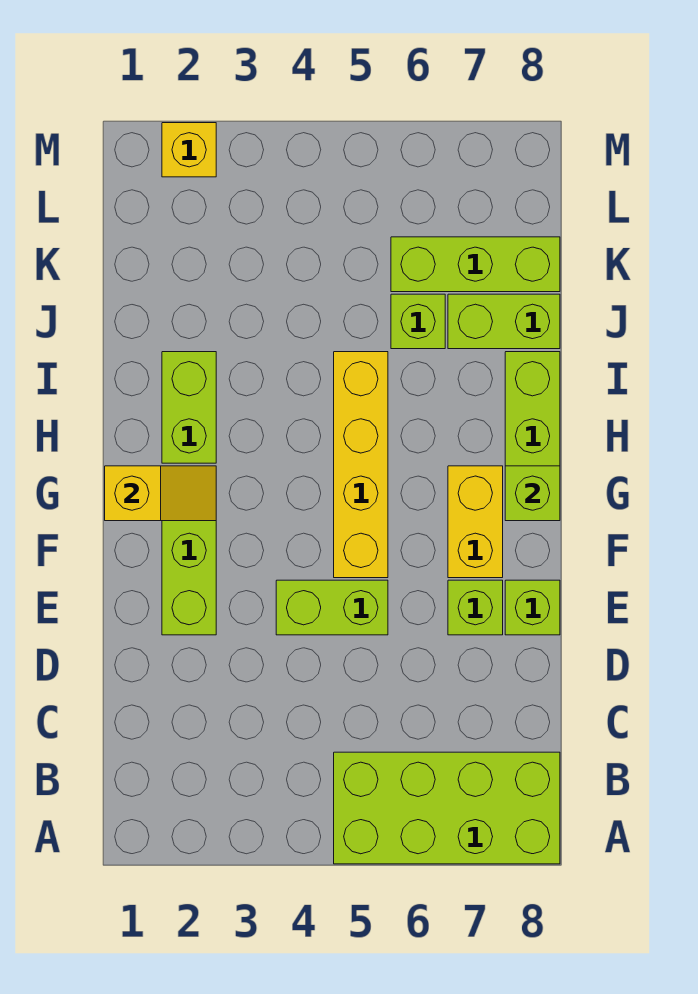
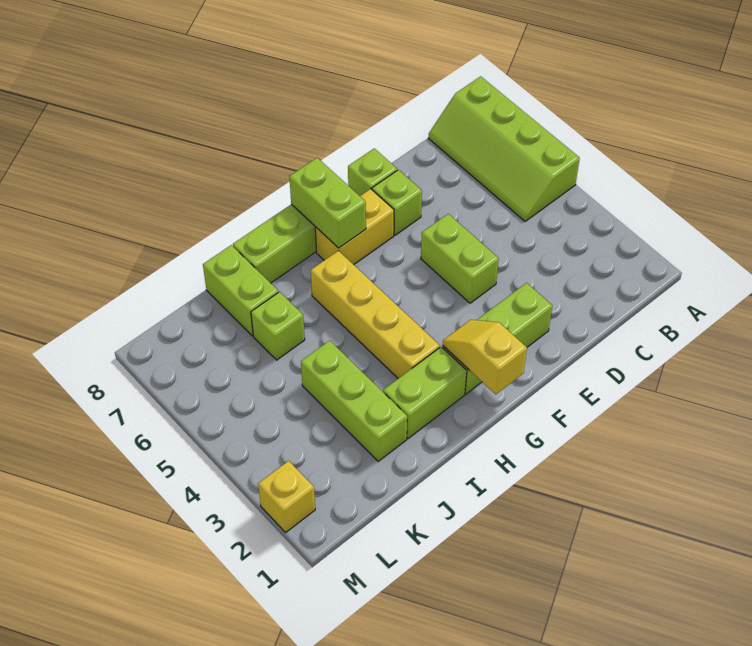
lime 2x4 brick [334,752,560,864] -> lime 2x4 slope [428,76,580,221]
yellow 1x4 brick [334,352,388,578] -> yellow 1x4 brick turned to [311,251,440,378]
lime 1x1 brick [505,466,560,521] -> lime 1x2 brick [289,158,366,248]
lime 1x3 brick [391,237,560,292] -> lime 1x3 brick moved to [301,340,407,461]

